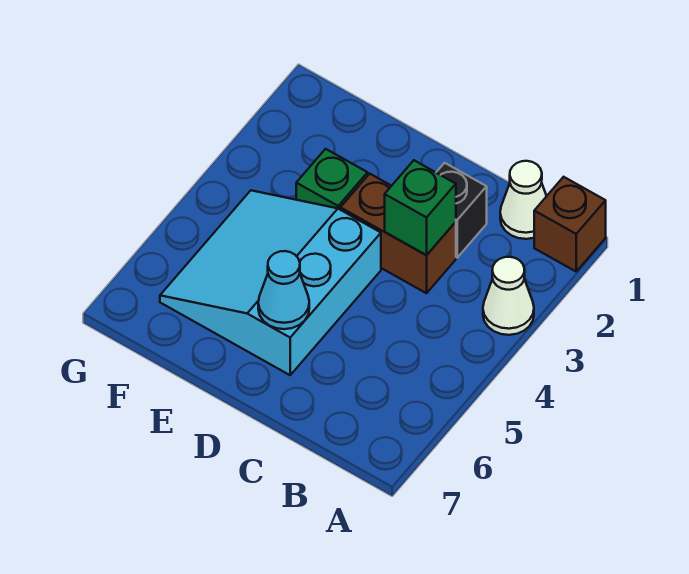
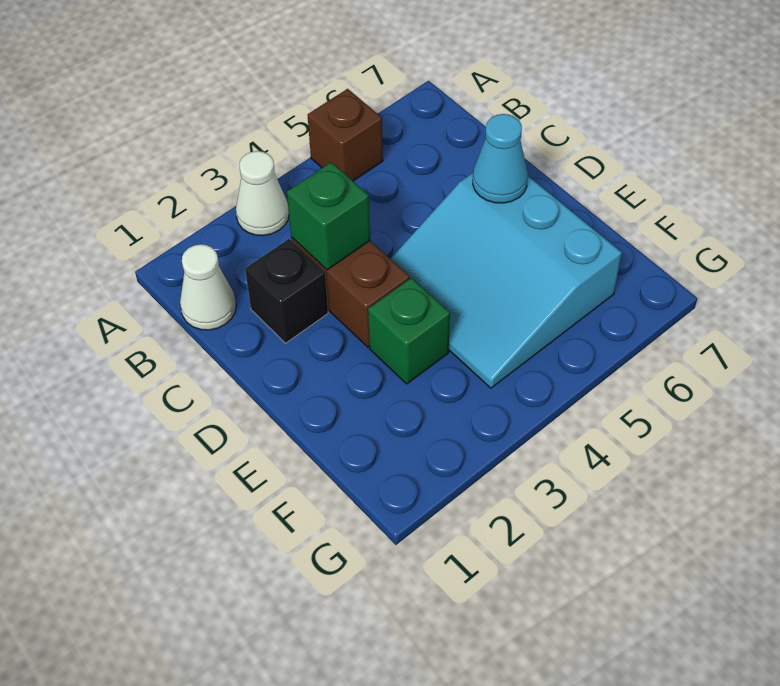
brown 1x1 brick [534,177,606,271] -> brown 1x1 brick moved to [308,89,383,181]
cyan 3x3 slope [160,190,381,375] -> cyan 3x3 slope turned to [390,173,622,388]

